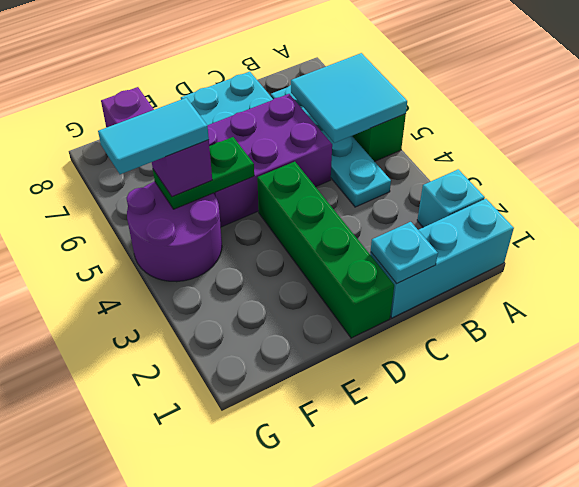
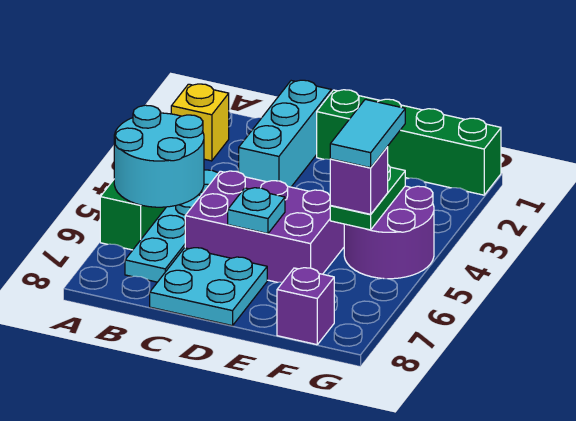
cyan 1x3 brick [370,199,514,318] -> cyan 1x3 brick turned to [239,80,331,187]
cyan 1x1 brick [417,169,485,227] -> yellow 1x1 brick [171,84,229,161]
cyan 2x2 tile [291,53,407,143] -> cyan 2x2 round brick [114,105,204,207]
cyan 1x1 plate [371,222,438,284] -> cyan 1x1 plate moved to [228,188,285,234]
green 1x4 brick [257,162,394,338] -> green 1x4 brick turned to [317,90,501,195]
green 1x2 plate [153,137,254,209] -> green 1x2 plate turned to [330,165,405,230]
cyan 1x2 tile [98,98,209,174] -> cyan 1x2 tile turned to [330,99,405,168]

